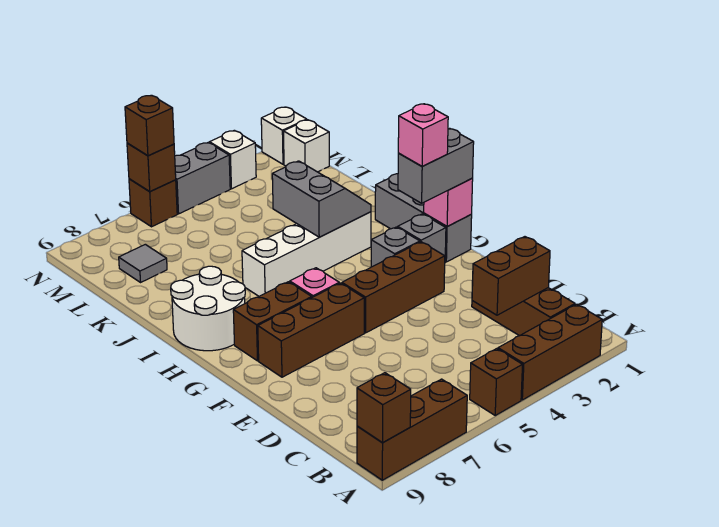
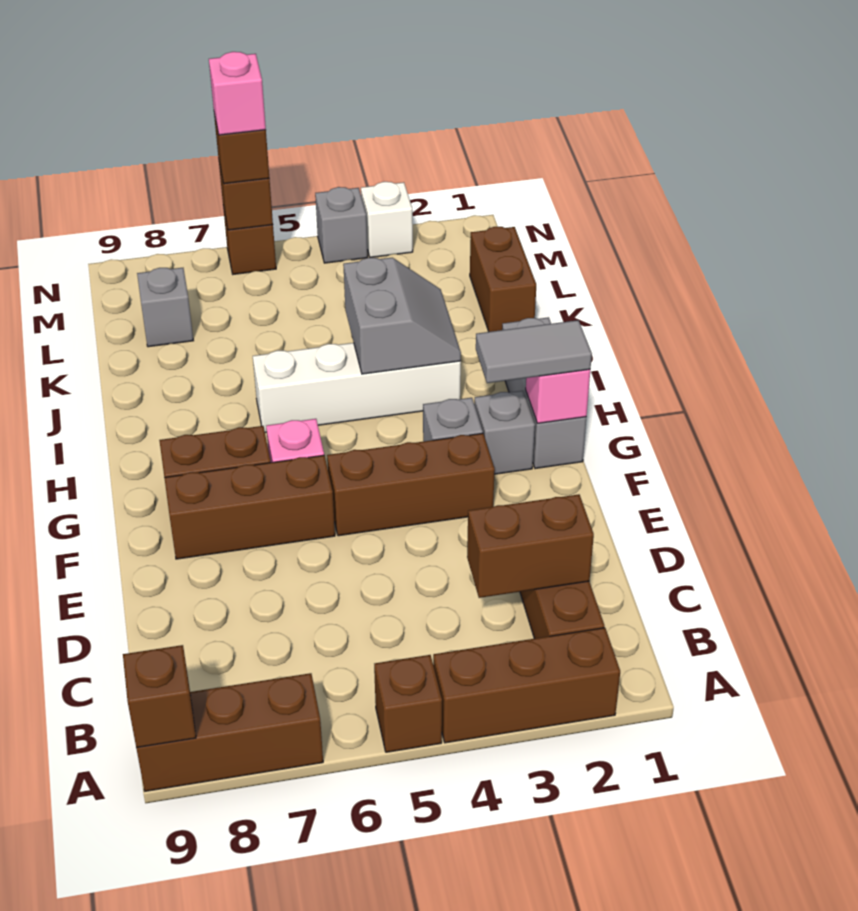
grey 1x2 brick [398,128,474,203] -> grey 1x2 tile [476,320,592,383]
pink 1x1 brick [398,104,448,166] -> pink 1x1 brick moved to [209,52,266,135]
white 2x2 round brick [171,266,245,351] -> none
none -> brown 1x2 brick [470,227,536,332]
grey 1x1 tile [119,244,167,282] -> grey 1x1 brick [137,268,193,347]
white 1x1 brick [284,120,329,172] -> none
white 1x1 brick [261,107,307,164] -> none
grey 1x2 brick [175,143,230,214] -> grey 1x1 brick [315,187,368,263]

